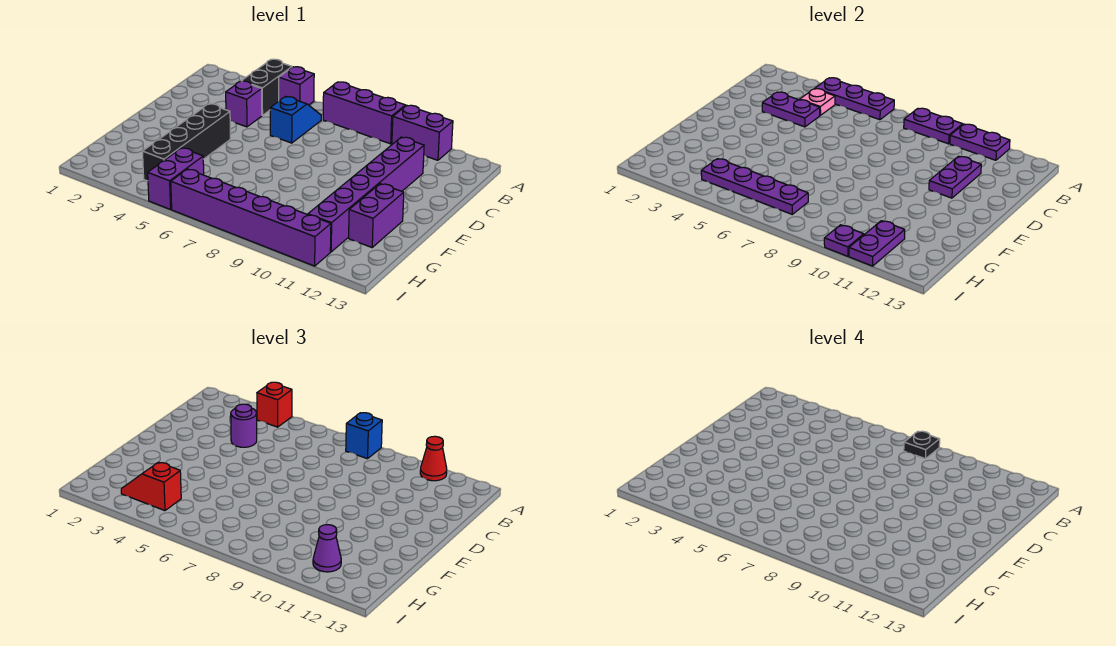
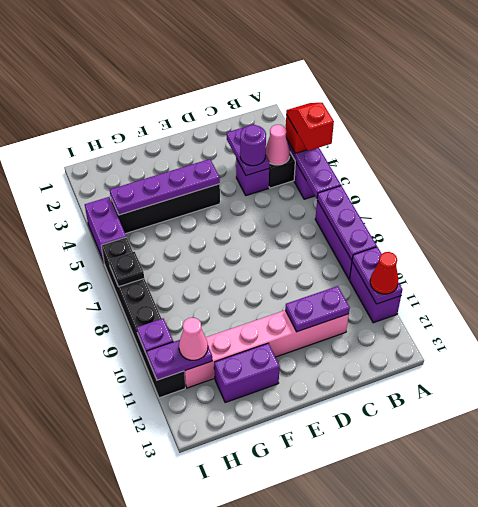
purple 1x2 plate [904,108,963,144] -> purple 1x3 plate [317,186,377,260]
blue 1x1 brick [346,413,382,459] -> none
black 1x1 plate [904,431,940,459] -> black 1x1 plate moved to [109,252,144,287]
pink 1x1 plate [800,89,835,115] -> pink 1x1 cone [266,125,290,165]
blue 1x2 slope [270,97,321,143] -> none
purple 1x6 brick [308,137,424,252] -> pink 1x6 brick [184,310,349,388]
red 1x2 slope [121,462,181,511] -> red 1x2 slope moved to [286,103,334,151]
purple 1x4 plate [701,159,808,214] -> purple 1x4 plate turned to [110,159,220,215]
purple 1x2 brick [148,148,204,209] -> purple 1x2 brick turned to [85,197,126,262]
purple 1x1 cone [313,525,341,572] -> pink 1x1 cone [179,318,208,360]
purple 1x6 brick [171,169,331,266] -> black 1x6 brick [101,237,185,398]

